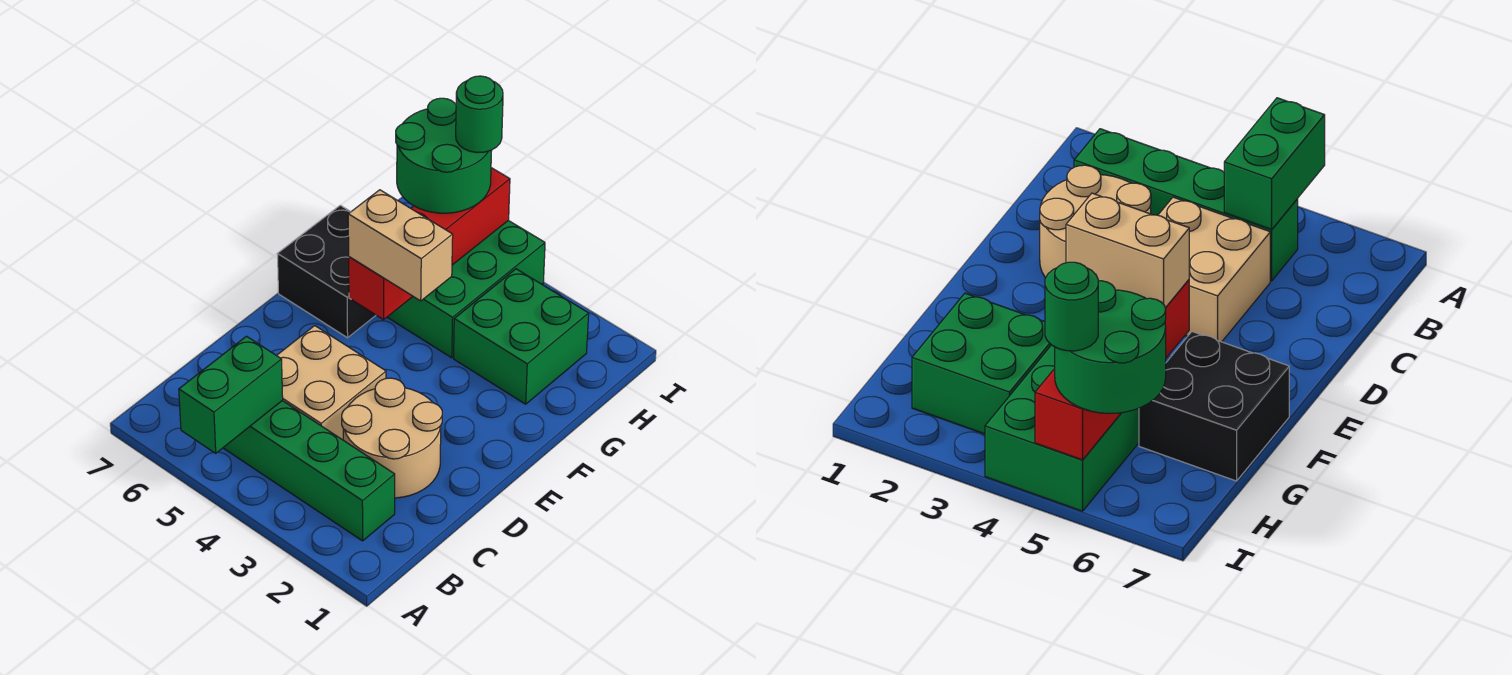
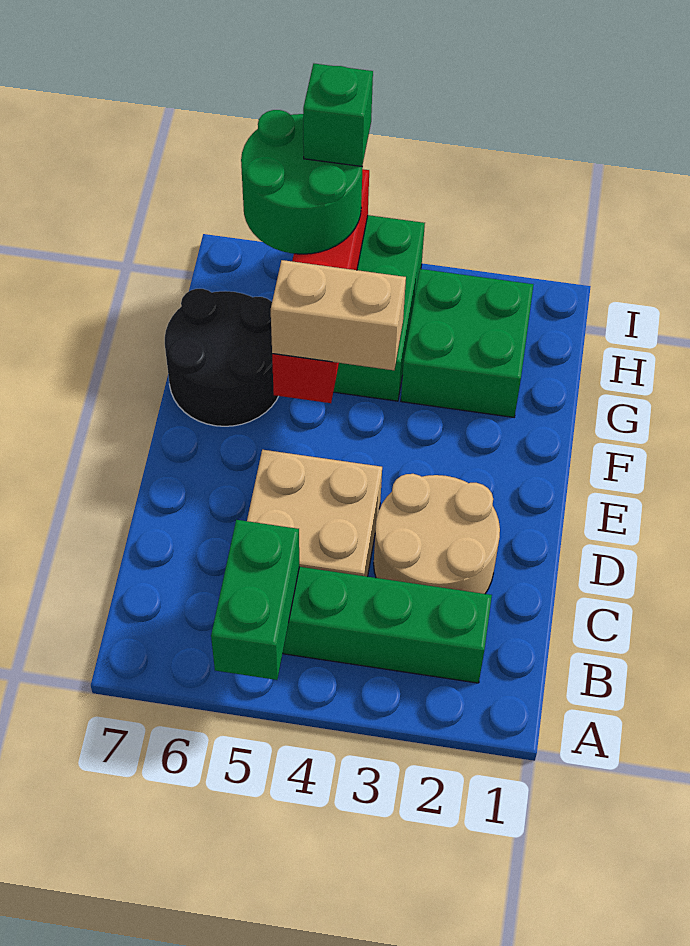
black 2x2 brick [278,205,376,338] -> black 2x2 round brick [165,289,278,426]
green 1x1 round brick [456,76,503,153] -> green 1x1 brick [303,64,373,166]

